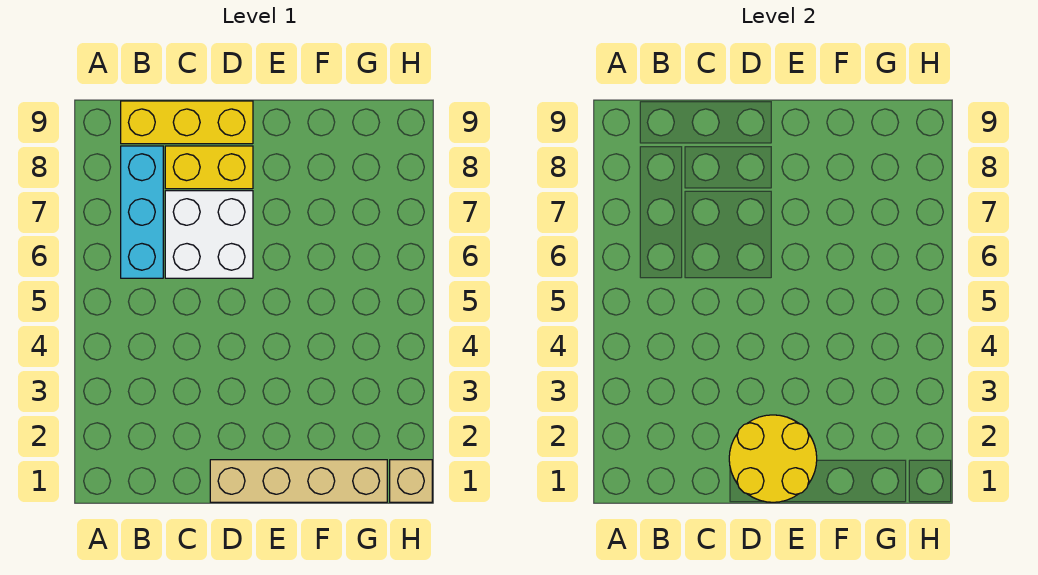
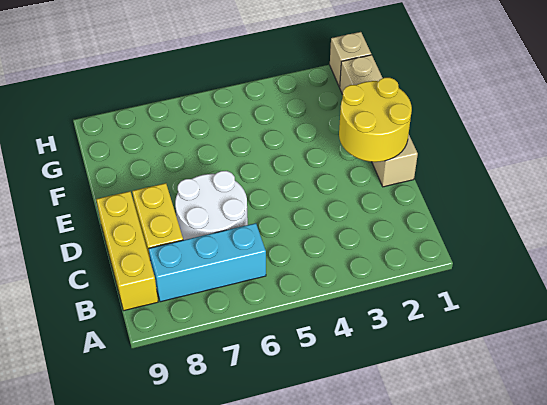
white 2x2 brick [165,191,253,278] -> white 2x2 round brick [175,171,248,240]

